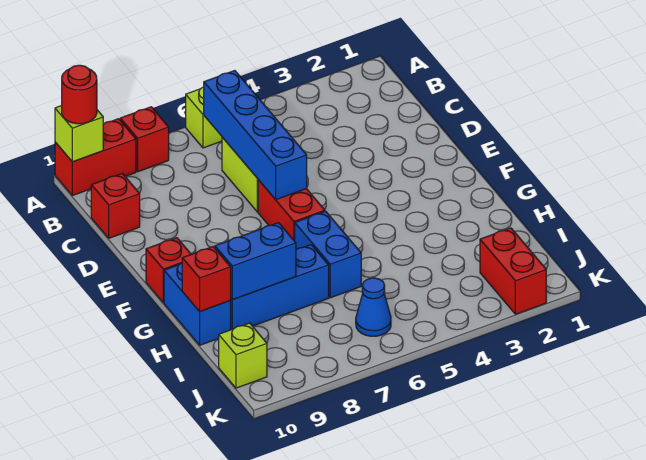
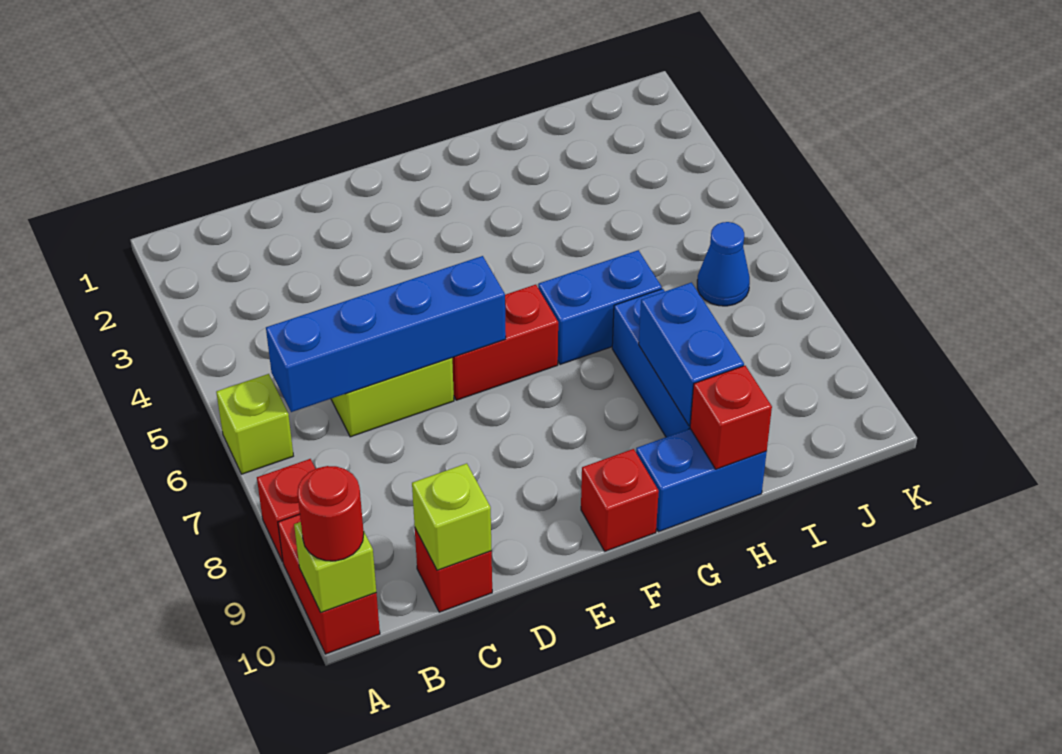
red 1x2 brick [480,228,546,314] -> none
lime 1x1 brick [219,323,267,388] -> lime 1x1 brick moved to [412,463,491,570]

